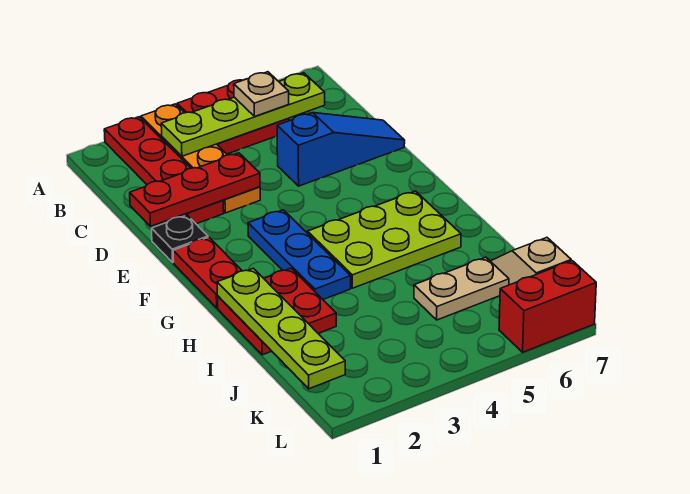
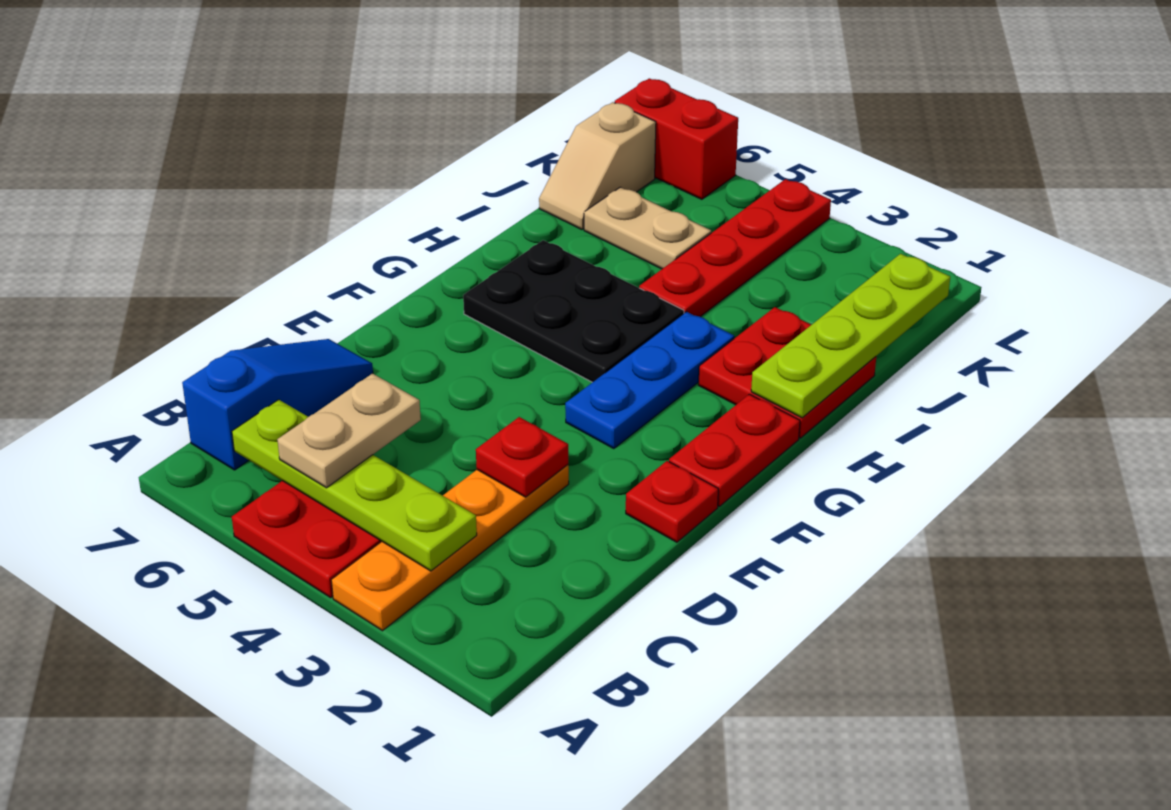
red 1x4 plate [104,117,224,224] -> red 1x4 plate moved to [639,179,831,317]
tan 1x1 plate [234,72,289,117] -> tan 1x2 plate [277,374,421,488]
red 1x3 plate [130,153,260,226] -> red 1x1 plate [476,417,568,497]
blue 1x3 slope [277,113,405,186] -> blue 1x3 slope turned to [182,339,373,470]
black 1x1 plate [152,215,208,262] -> red 1x1 plate [626,461,718,542]
lime 2x3 plate [308,191,461,288] -> black 2x3 plate [463,240,684,382]

